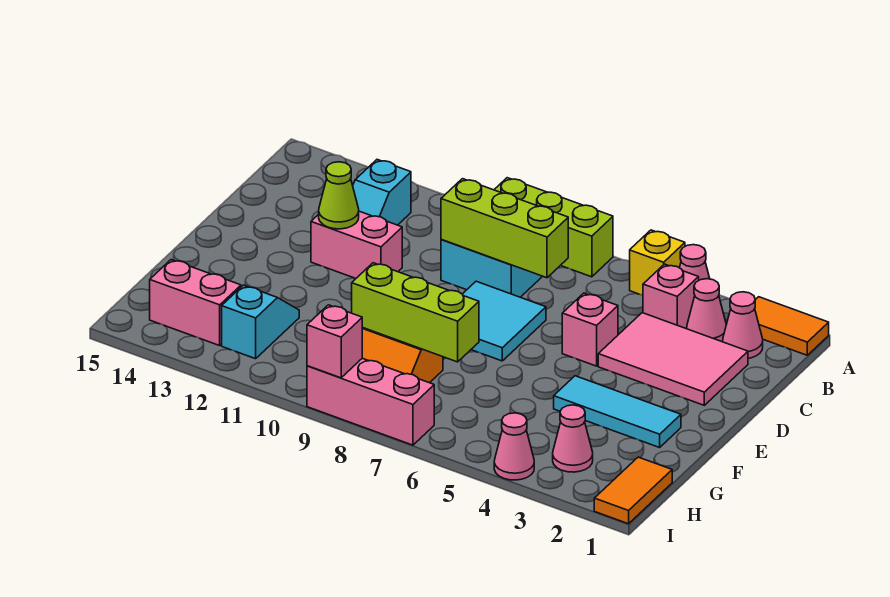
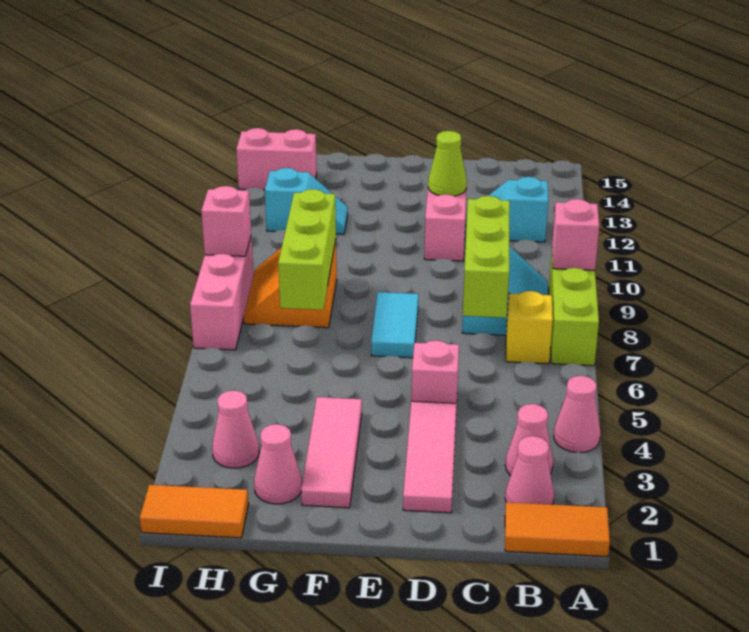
orange 1x2 tile [755,297,829,355] -> orange 1x2 tile turned to [505,502,610,557]
yellow 1x1 brick [630,230,685,295] -> yellow 1x1 brick moved to [506,291,553,364]
pink 1x1 brick [643,264,699,329] -> pink 1x1 brick moved to [552,199,599,270]
pink 2x3 tile [598,313,748,405] -> pink 1x3 tile [403,401,457,513]
cyan 2x2 tile [463,281,546,361] -> cyan 1x2 tile [371,292,418,358]
cyan 1x3 tile [554,376,681,447] -> pink 1x3 tile [301,397,362,508]
pink 1x2 brick [150,260,241,346] -> pink 1x2 brick turned to [236,128,317,190]
pink 1x1 cone [494,413,534,480] -> pink 1x1 cone moved to [254,424,302,504]

